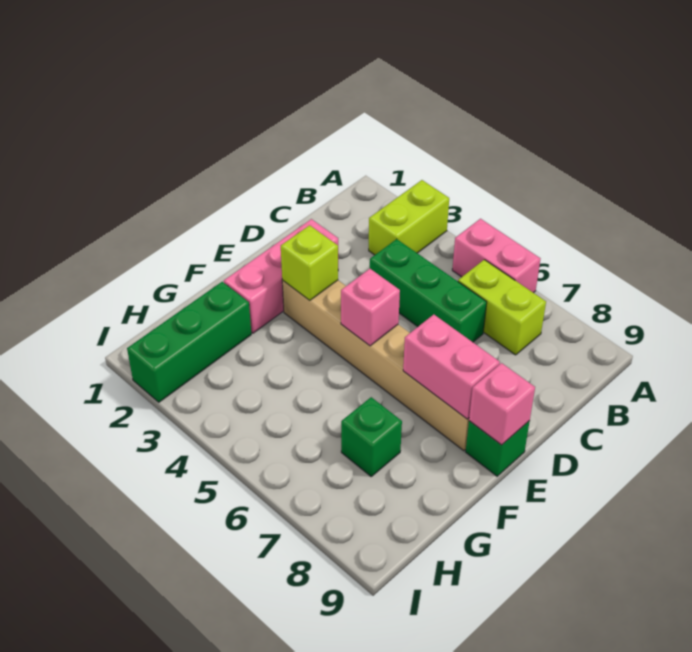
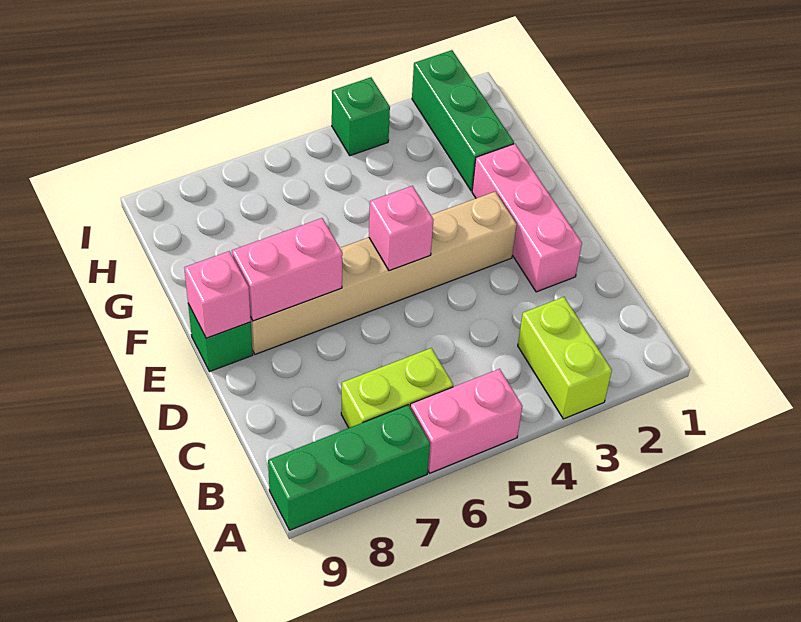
green 1x3 brick [370,239,487,342] -> green 1x3 brick moved to [268,405,430,530]
lime 1x1 brick [281,225,338,300] -> none
green 1x1 brick [341,397,402,476] -> green 1x1 brick moved to [332,77,390,156]

